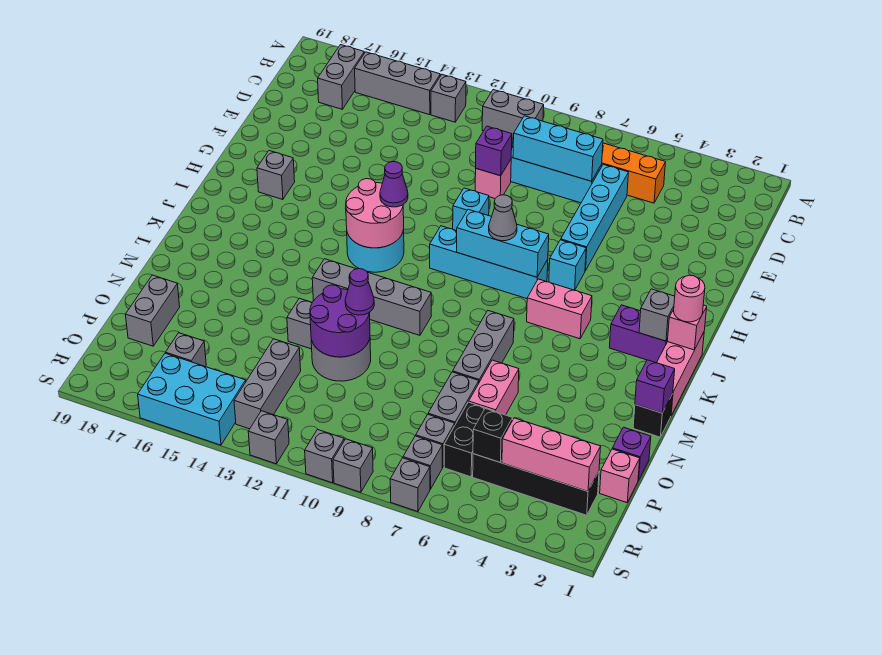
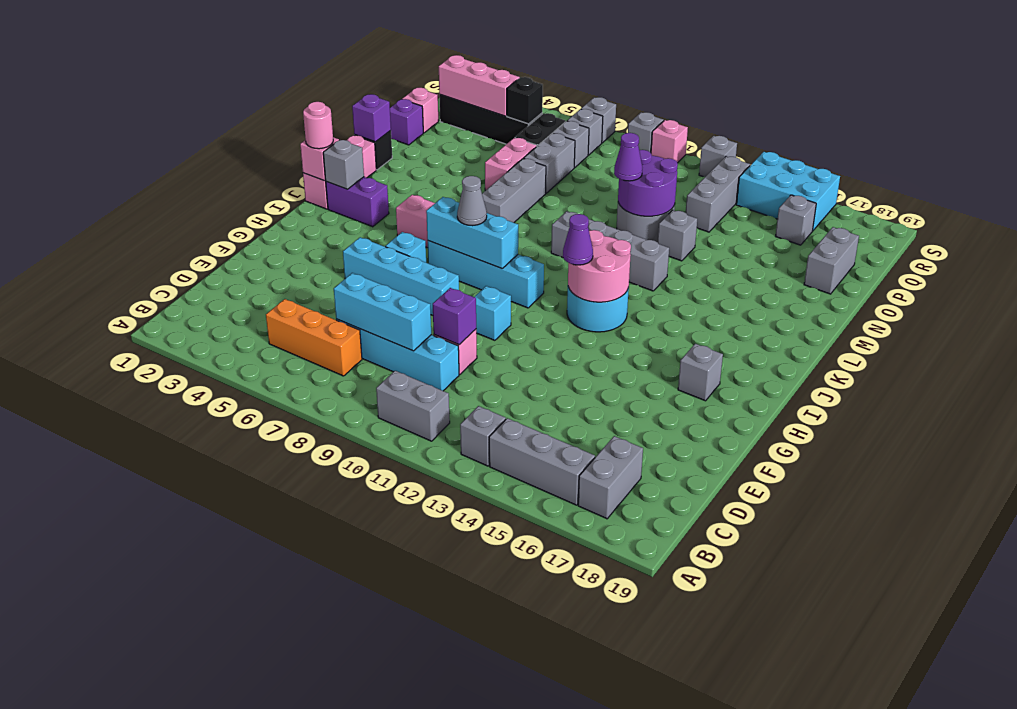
cyan 1x4 brick [561,165,628,271] -> cyan 1x4 brick turned to [343,237,459,315]
grey 1x1 brick [305,430,344,483] -> pink 1x1 brick [651,120,688,163]

